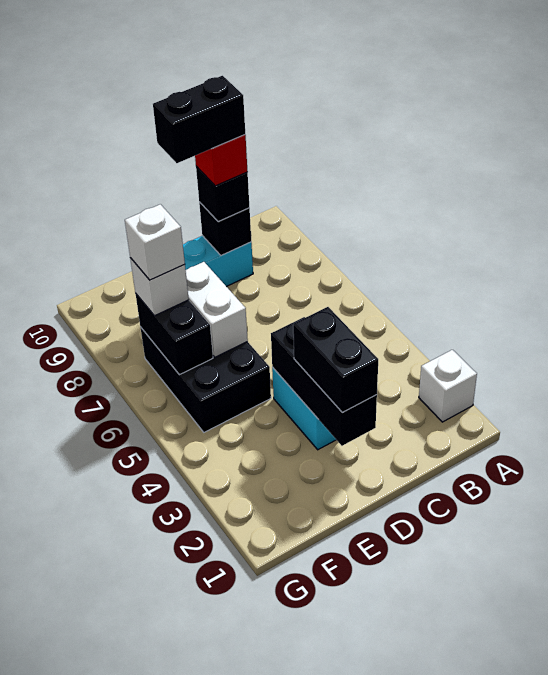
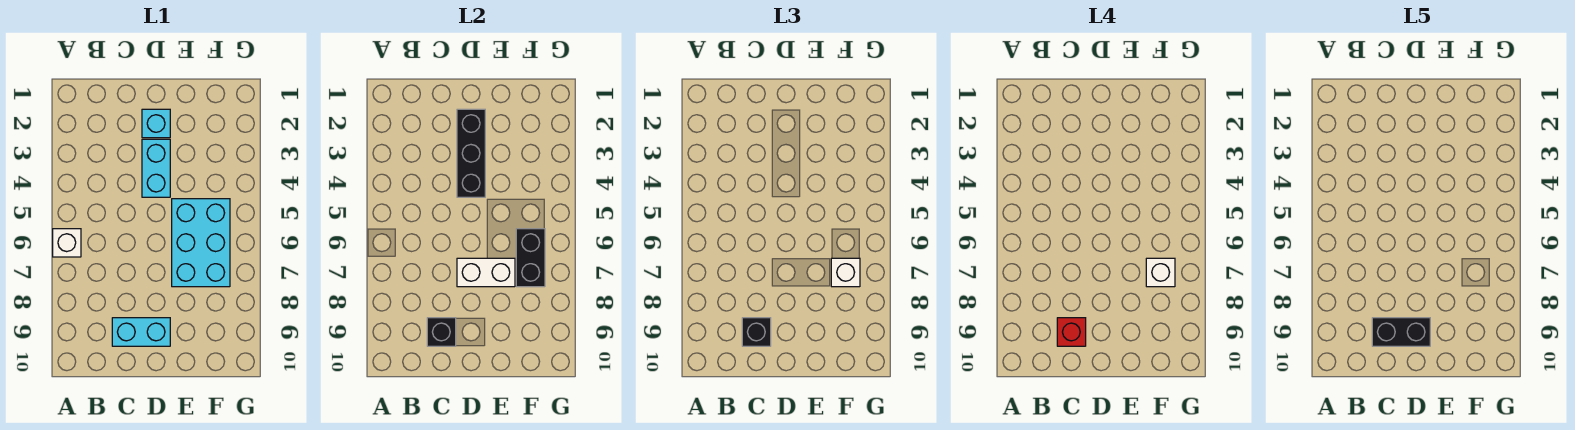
white 1x1 brick [419,350,477,422] -> white 1x1 brick moved to [53,229,81,257]
none -> cyan 1x1 brick [142,109,170,138]
black 1x2 brick [293,307,378,413] -> none
black 2x3 brick [140,327,271,432] -> cyan 2x3 brick [172,199,230,287]
white 1x2 brick [186,262,248,357] -> white 1x2 brick turned to [457,258,515,287]

